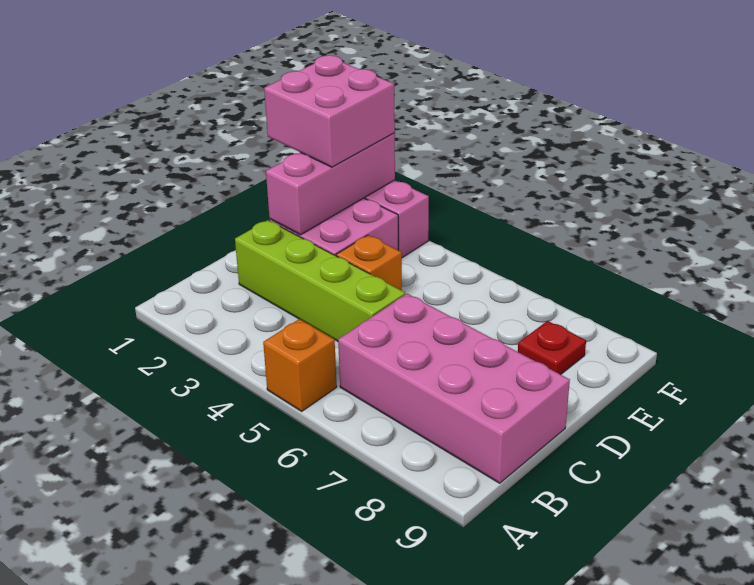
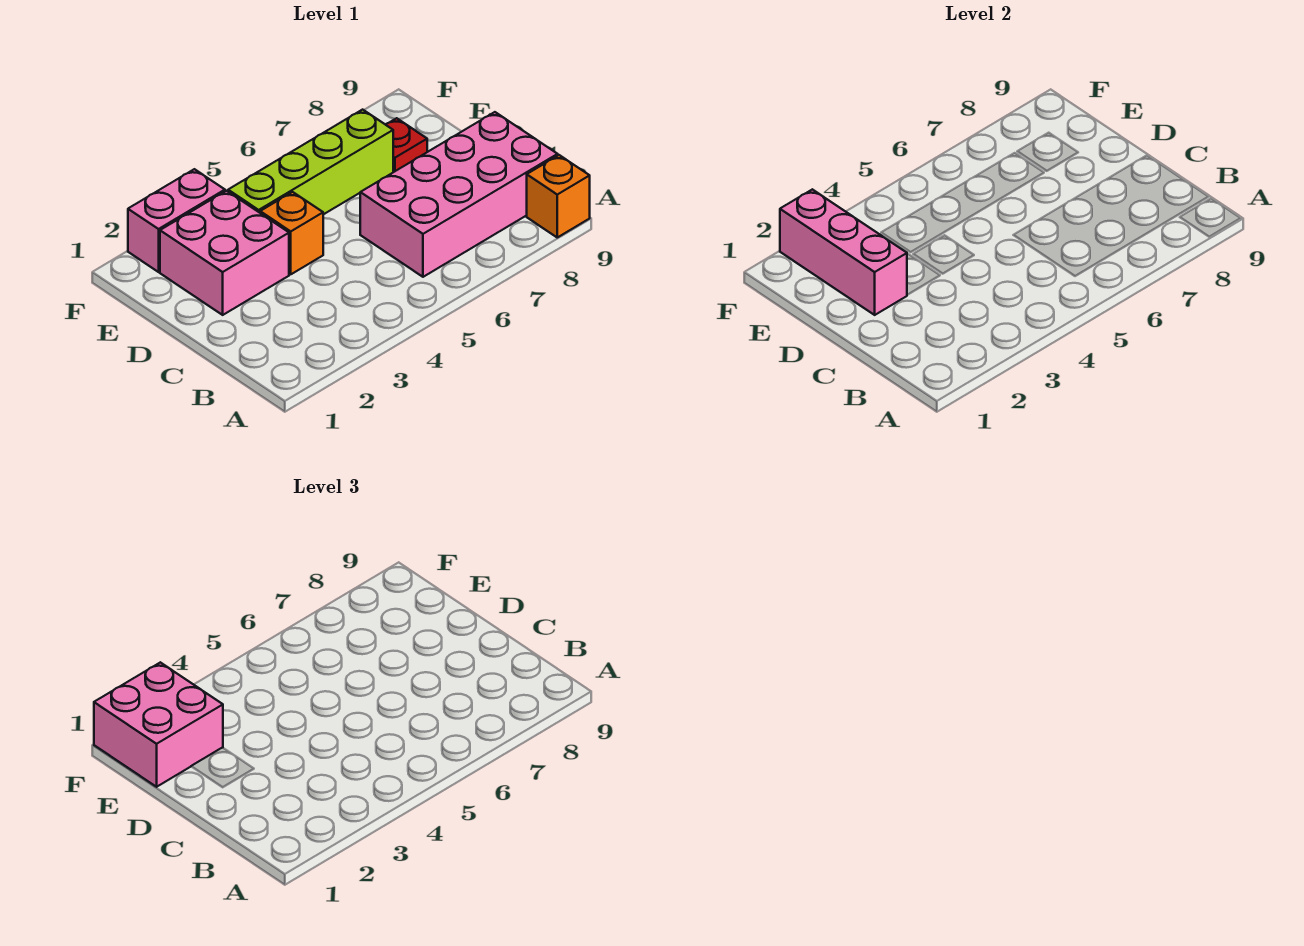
orange 1x1 brick [263,319,337,411] -> orange 1x1 brick moved to [527,155,590,237]
lime 1x4 brick [235,220,405,341] -> lime 1x4 brick moved to [228,110,393,215]

